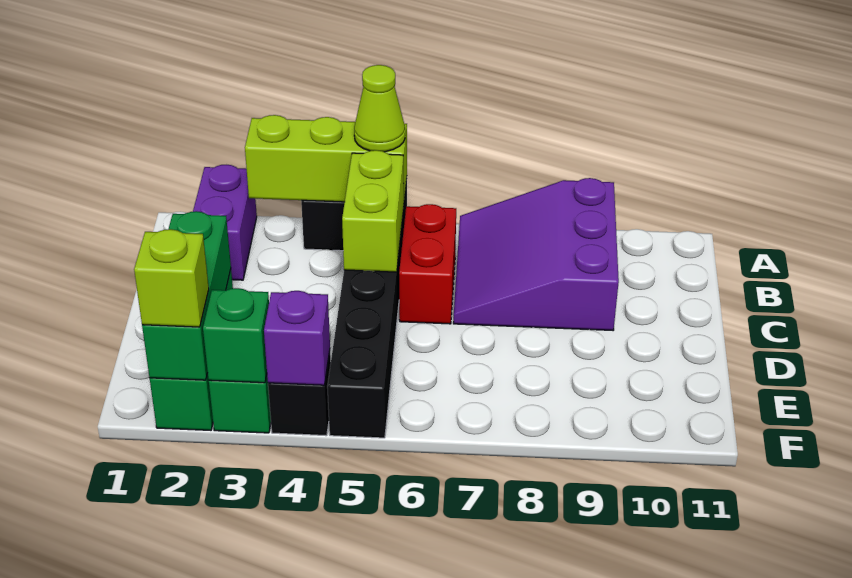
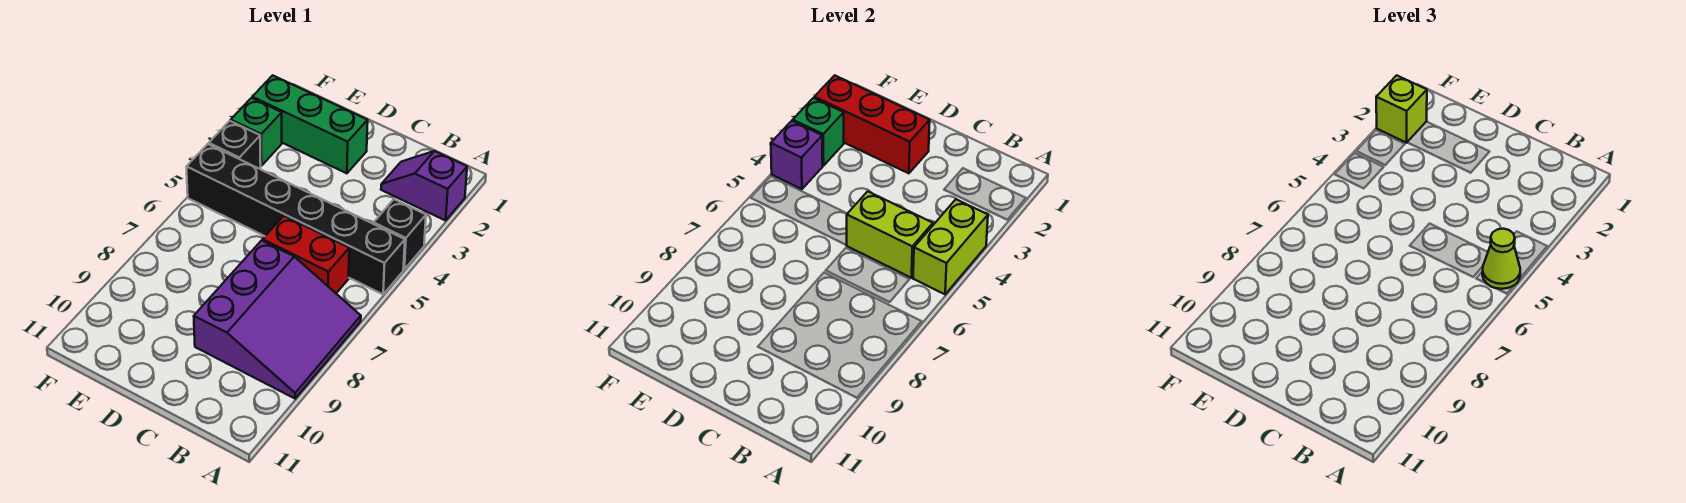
purple 1x2 brick [193,165,257,280] -> purple 1x2 slope [381,151,467,221]
lime 1x3 brick [245,115,407,202] -> lime 1x2 brick [913,199,988,294]
purple 3x3 slope [453,178,619,330] -> purple 3x3 slope turned to [194,240,361,398]
green 1x3 brick [142,211,231,380] -> red 1x3 brick [814,75,930,173]

